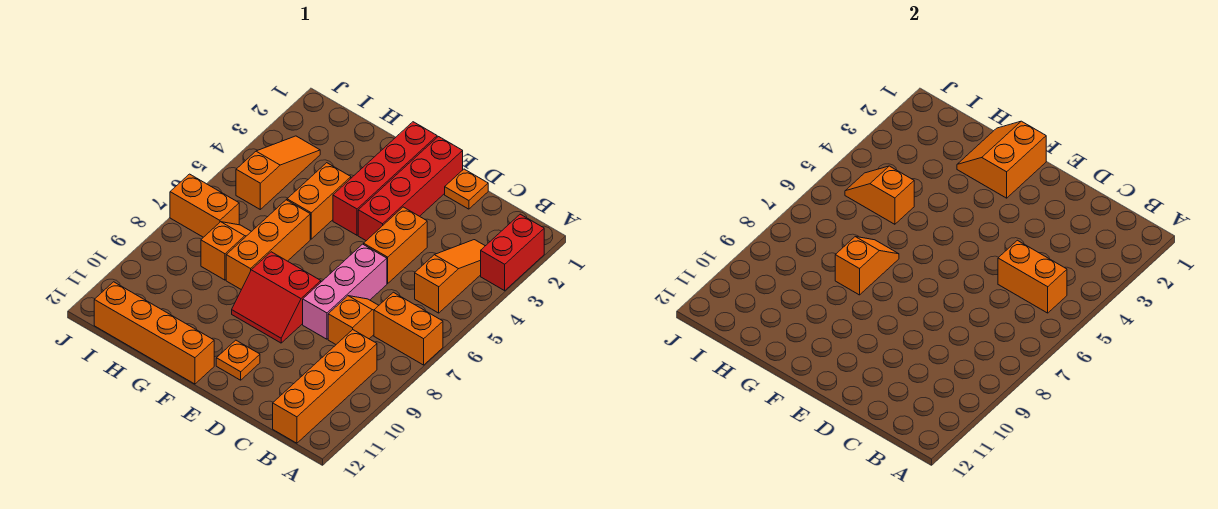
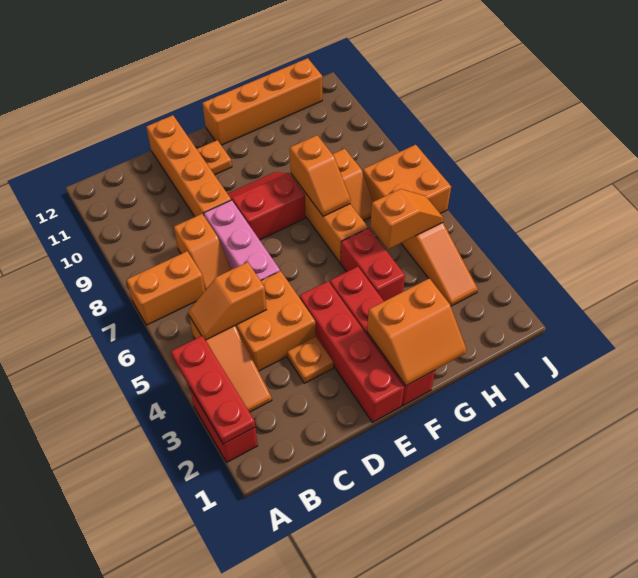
none -> red 1x3 plate [171,336,255,444]
orange 1x2 brick [998,240,1067,313] -> orange 1x2 slope [188,262,266,340]
orange 1x4 brick [273,330,377,443] -> orange 1x4 brick moved to [146,115,231,217]
orange 1x1 plate [445,169,488,209] -> orange 1x1 plate moved to [287,337,333,383]
orange 1x2 brick [364,207,427,283] -> orange 2x2 brick [235,271,315,371]
orange 2x2 slope [957,121,1046,198] -> orange 2x2 slope turned to [367,278,466,386]
orange 1x2 brick [287,163,351,239] -> red 1x2 brick [341,228,405,301]
orange 1x2 brick [170,174,239,237] -> orange 2x2 brick [363,145,451,213]

